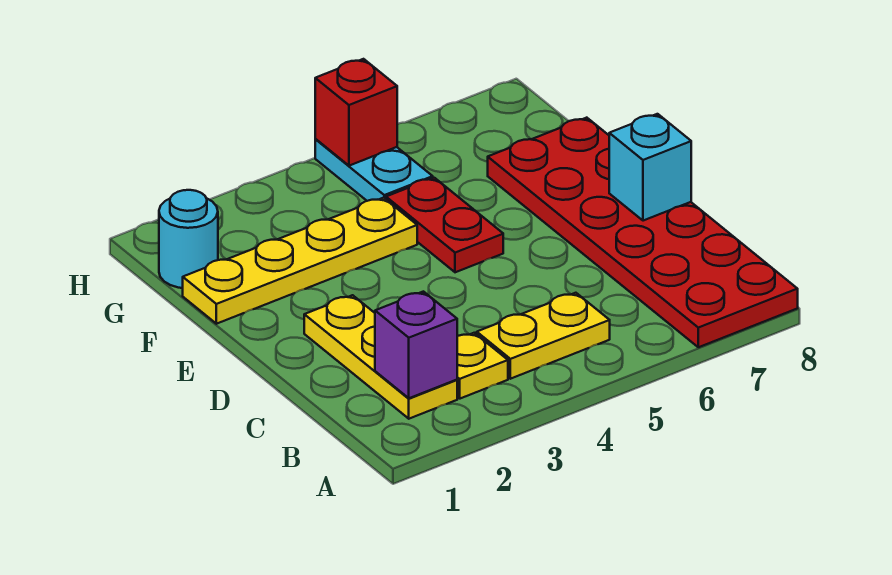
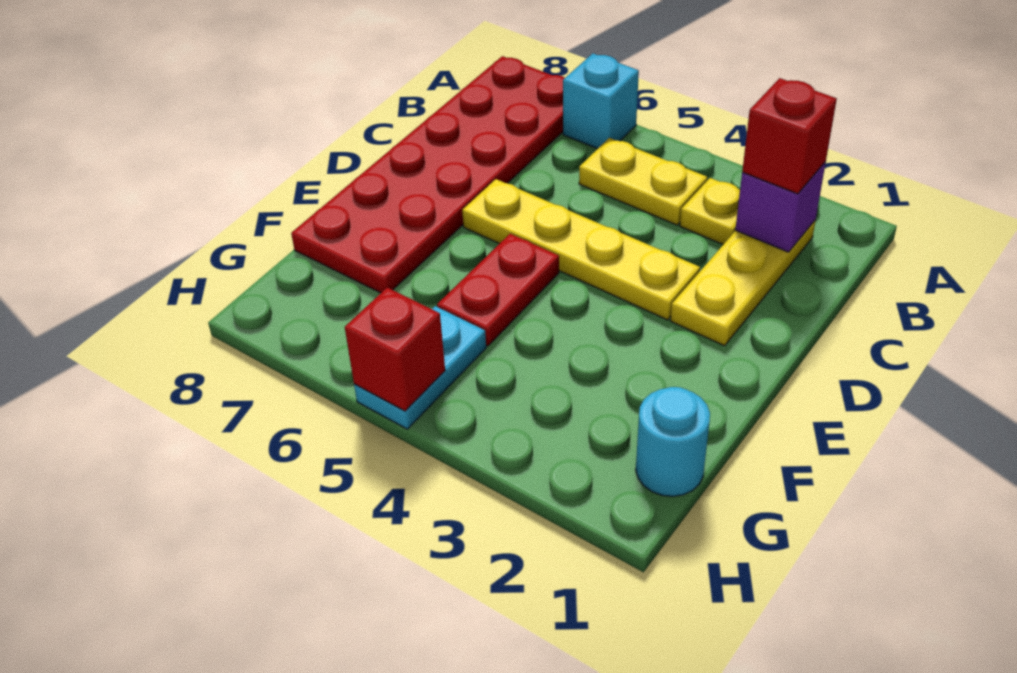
none -> red 1x1 brick [742,78,837,194]
cyan 1x1 brick [609,114,691,221] -> cyan 1x1 brick moved to [563,53,639,149]
yellow 1x4 plate [183,198,417,324] -> yellow 1x4 plate moved to [462,179,700,320]

